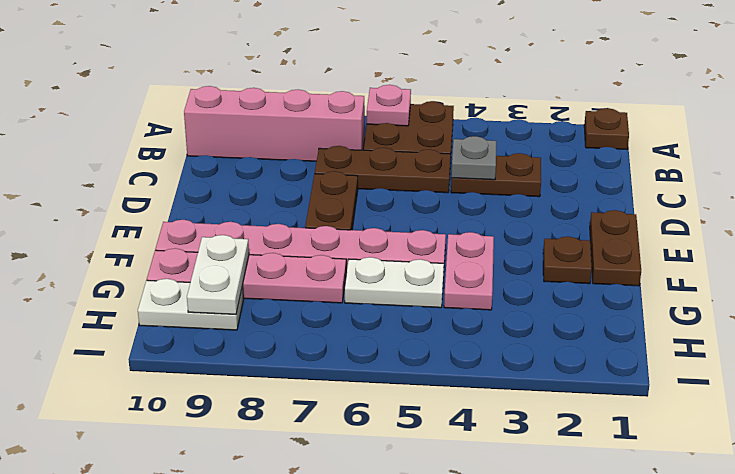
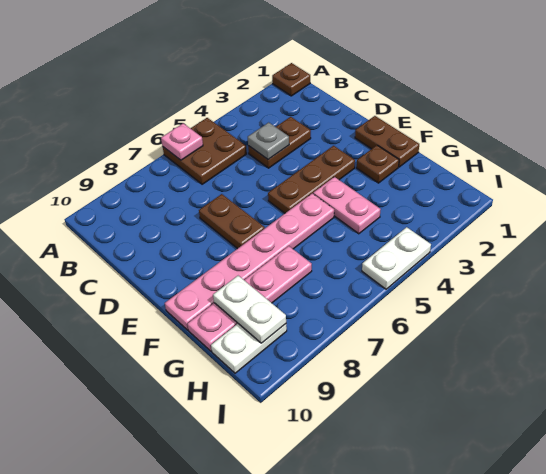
pink 1x4 brick [184,86,365,161] -> none
brown 1x3 plate [315,146,451,193] -> brown 1x3 plate moved to [268,146,355,213]
white 1x2 plate [345,257,444,308] -> white 1x2 plate moved to [362,227,431,289]

